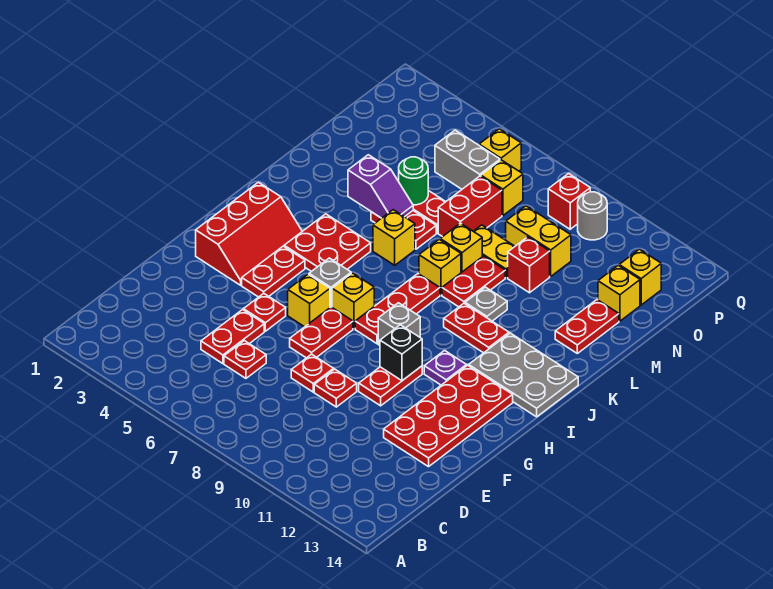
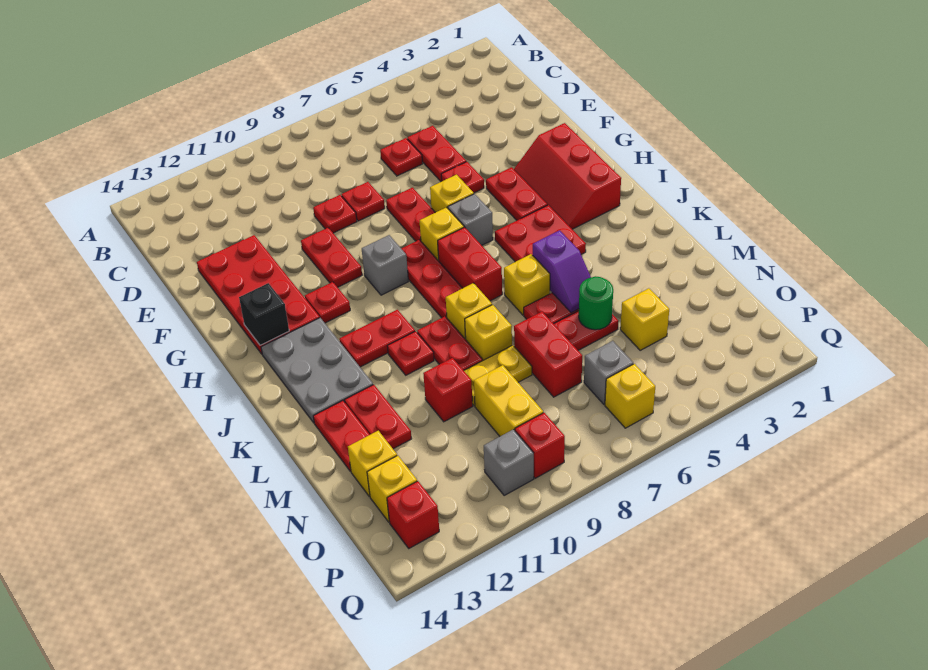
black 1x1 brick [380,325,422,381] -> black 1x1 brick moved to [239,283,289,345]
purple 1x1 plate [424,351,467,385] -> red 1x1 plate [305,282,350,323]
none -> red 1x2 brick [438,227,502,301]
grey 2x3 plate [469,333,578,417] -> grey 2x3 plate turned to [261,318,373,423]
grey 1x1 plate [465,287,507,321] -> red 1x1 plate [387,331,434,375]
purple 1x2 slope [348,155,413,218] -> purple 1x2 slope turned to [533,230,591,313]
none -> red 1x2 plate [345,385,412,449]
yellow 1x2 brick [506,206,571,276] -> yellow 1x2 brick turned to [474,365,543,436]
grey 1x2 brick [435,130,500,189] -> grey 1x1 brick [584,341,633,404]
yellow 1x1 brick [481,160,523,216] -> yellow 1x1 brick moved to [620,288,669,350]
grey 1x1 round brick [578,192,607,240] -> grey 1x1 brick [484,429,534,495]
none -> red 1x1 brick [387,481,439,548]

